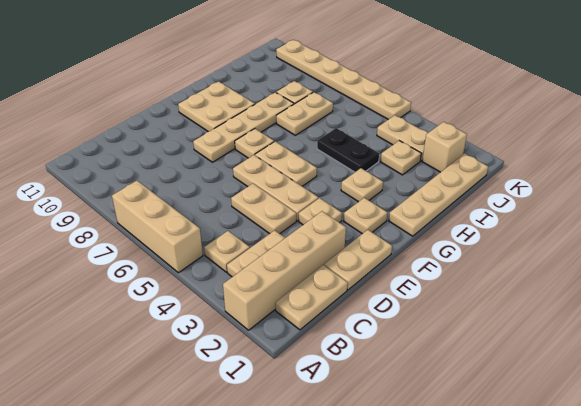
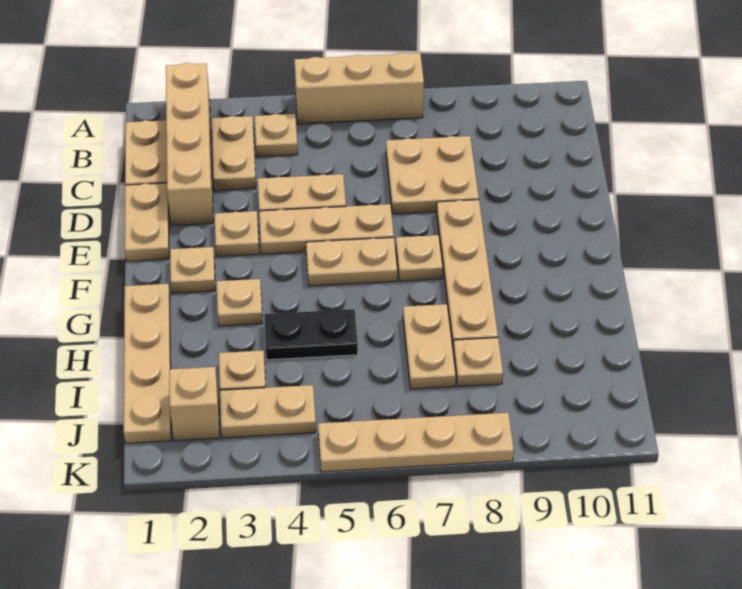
tan 2x2 plate [178,82,255,132] -> tan 2x2 plate moved to [386,136,479,214]
tan 1x6 plate [276,40,411,119] -> tan 1x4 plate [318,413,514,472]

